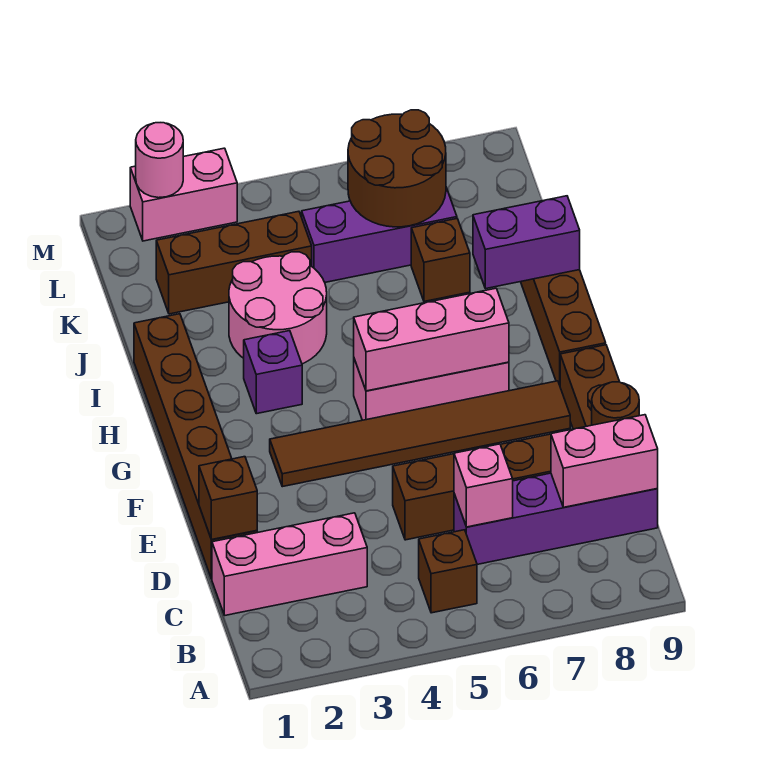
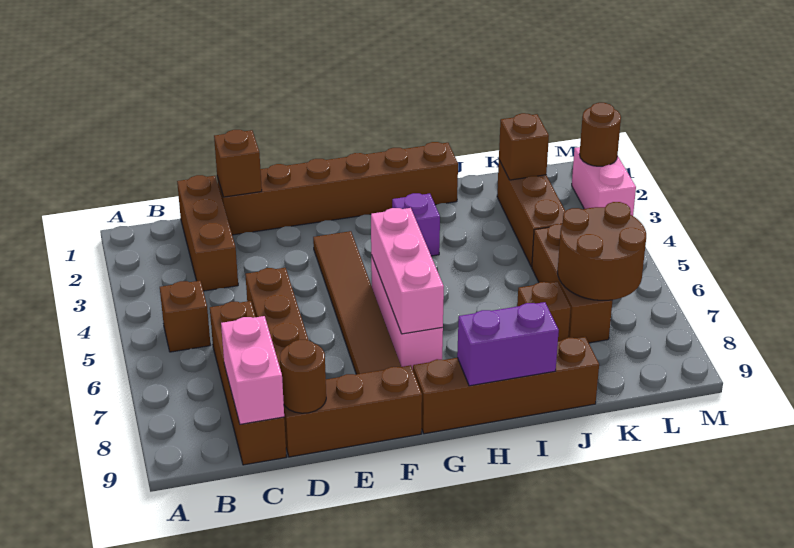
pink 1x3 brick [212,513,367,615] -> brown 1x3 brick [177,175,238,291]
purple 1x4 brick [454,473,658,564] -> brown 1x4 brick [210,301,286,465]
pink 1x1 brick [454,444,513,527] -> none
pink 2x2 round brick [229,252,327,364] -> none
purple 1x2 brick [473,196,580,289] -> purple 1x2 brick turned to [457,302,559,386]
none -> brown 1x1 brick [499,113,549,180]
purple 1x3 brick [302,187,457,282] -> brown 1x3 brick [532,224,613,343]
pink 1x1 round brick [136,123,183,198] -> brown 1x1 round brick [580,103,621,166]

